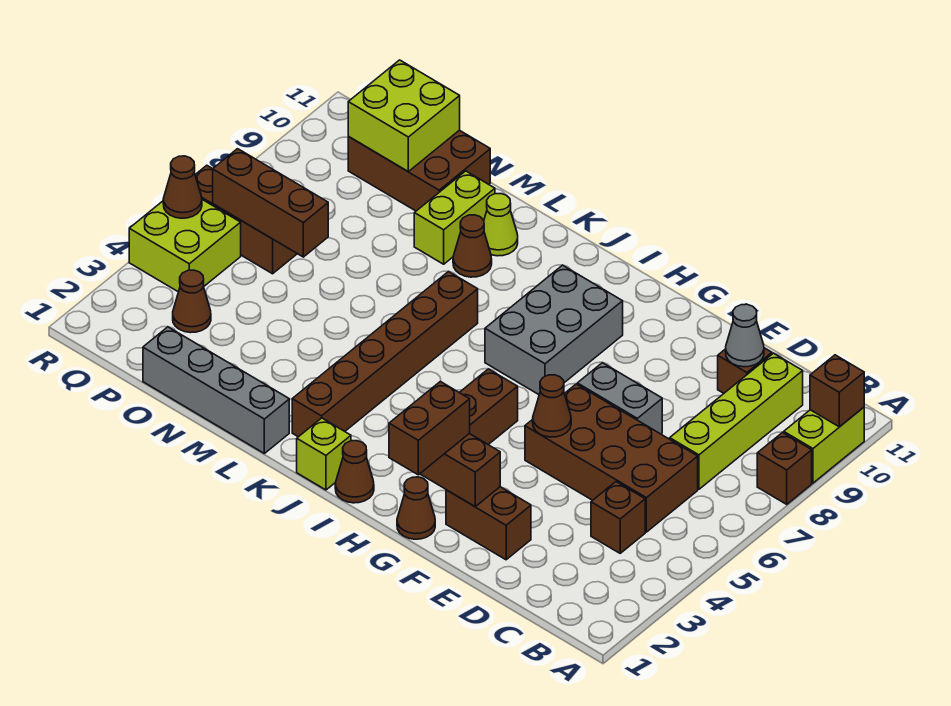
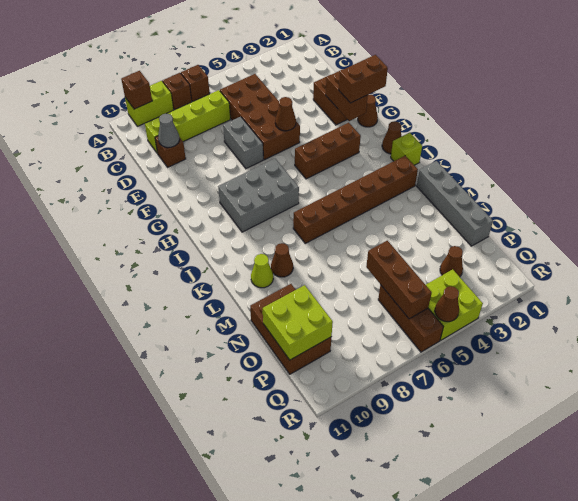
brown 1x1 brick [591,482,645,553] -> brown 1x1 brick moved to [181,65,210,102]
lime 1x2 brick [414,171,495,264] -> none

